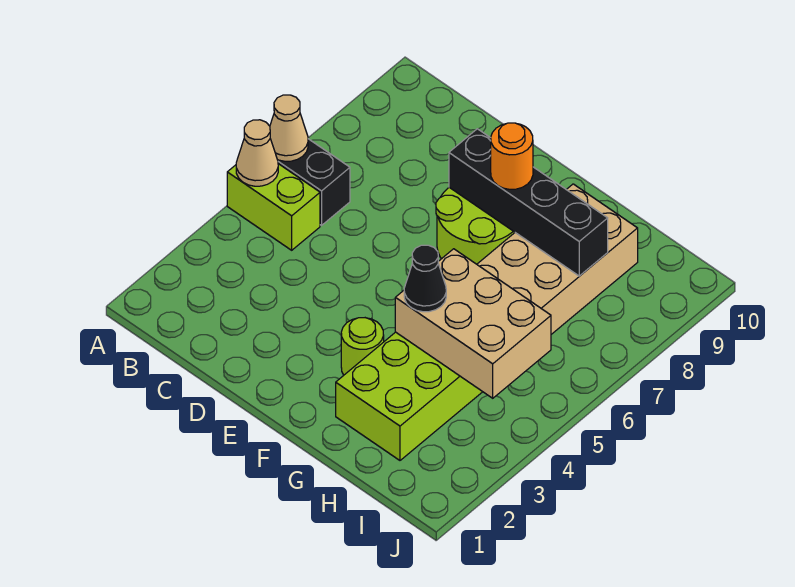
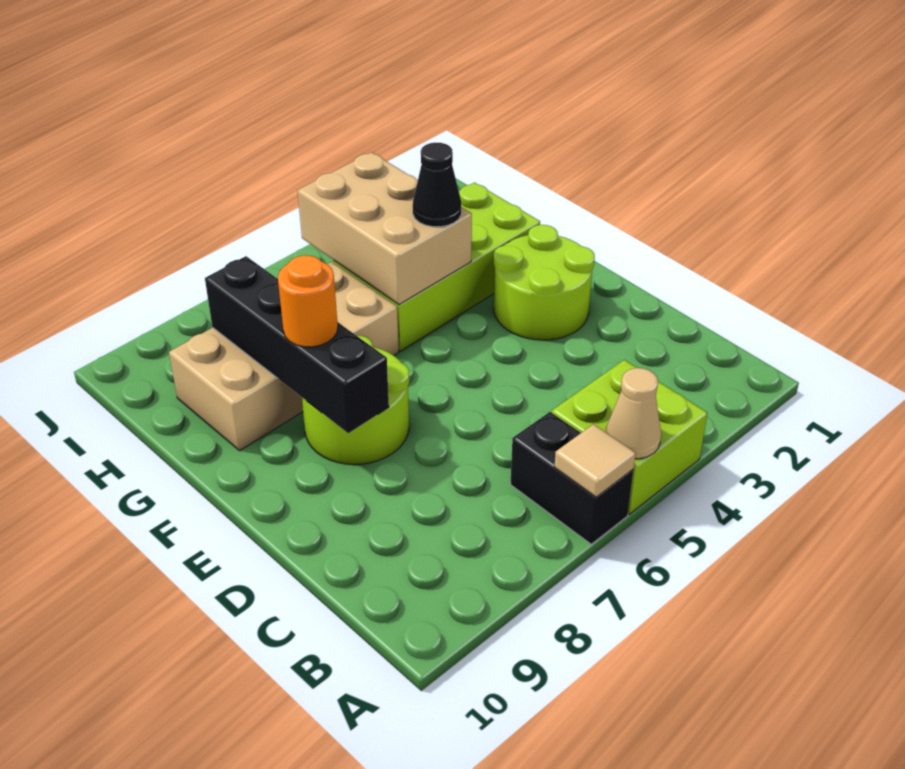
lime 1x2 brick [227,164,320,250] -> lime 2x2 brick [552,360,708,514]
tan 1x1 cone [270,95,308,161] -> tan 1x1 tile [554,424,636,497]
lime 1x1 round brick [341,318,384,375] -> lime 2x2 round brick [493,225,595,340]

